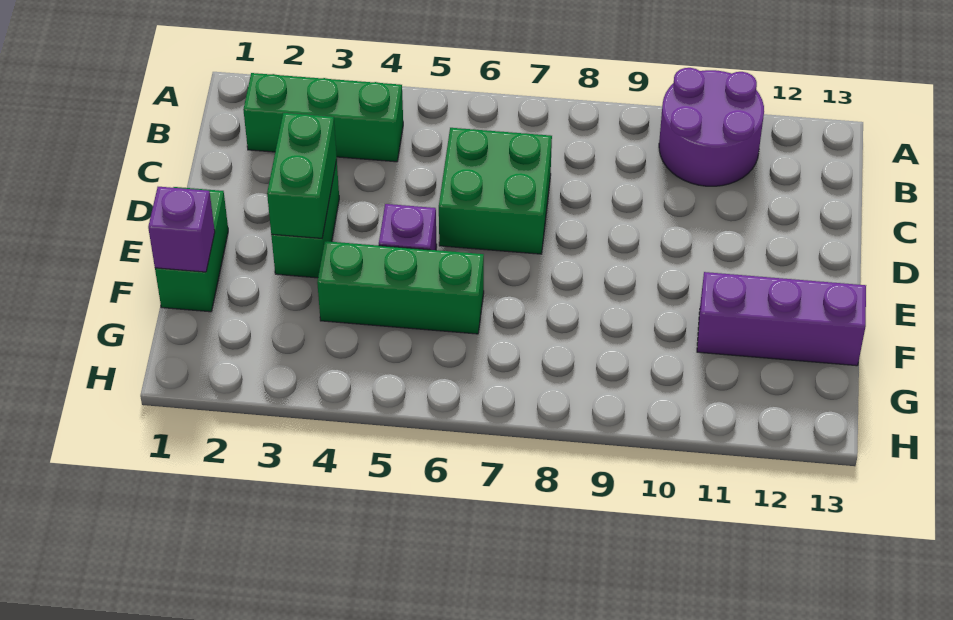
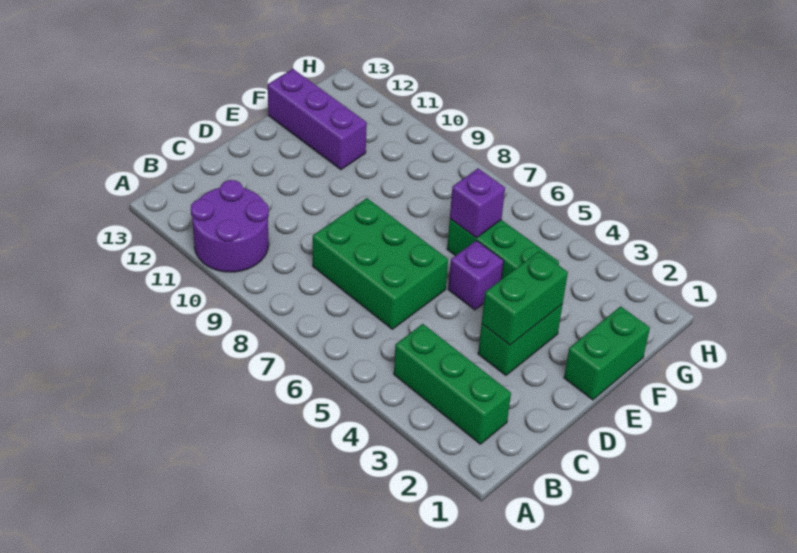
green 2x2 brick [439,128,552,254] -> green 2x3 brick [313,198,448,329]
purple 1x1 brick [148,187,215,272] -> purple 1x1 brick moved to [450,169,505,238]

